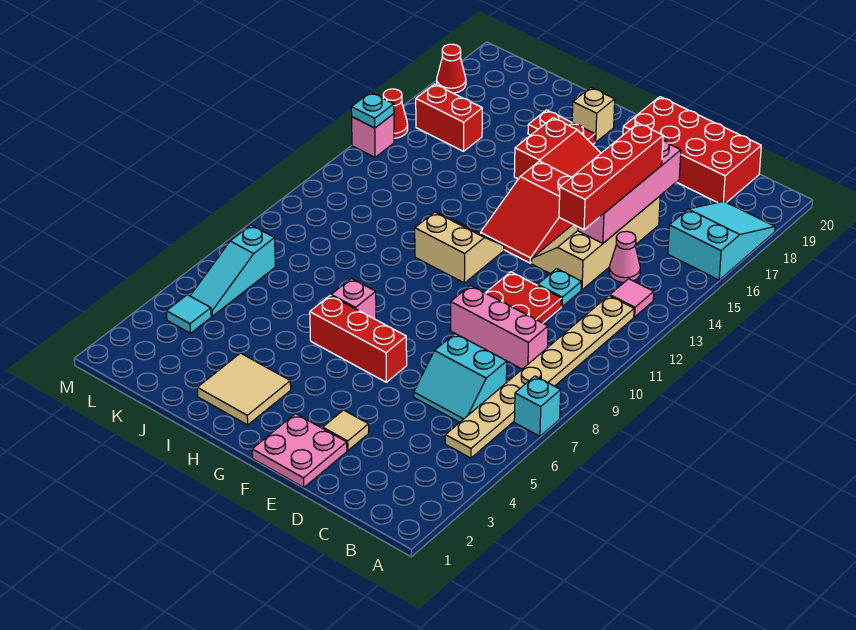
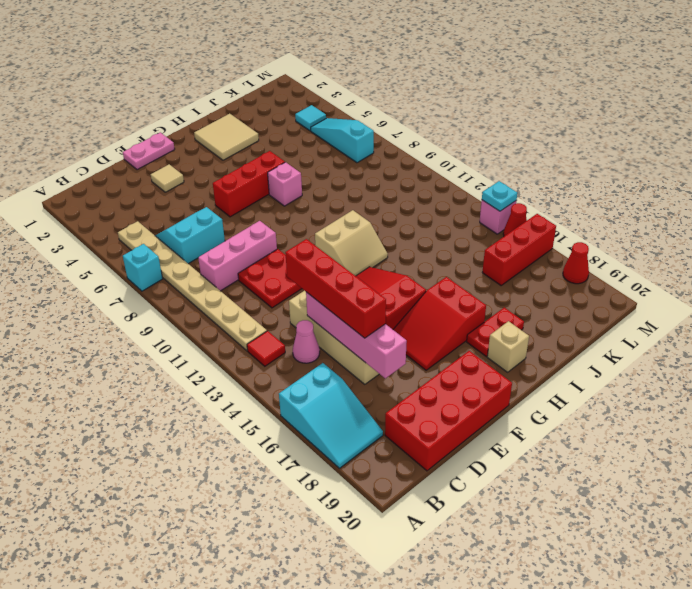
pink 1x1 tile [610,279,654,317] -> red 1x1 tile [247,331,285,366]
cyan 1x1 plate [538,269,581,306] -> none
pink 2x2 plate [252,414,347,487] -> pink 1x2 plate [123,132,175,170]
red 1x2 brick [416,84,482,151] -> red 1x3 brick [482,214,556,285]

